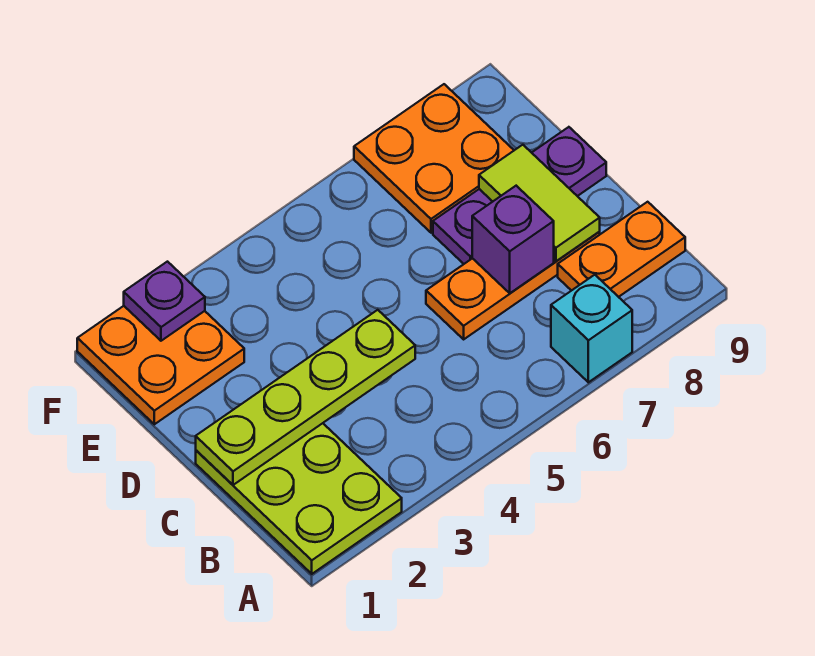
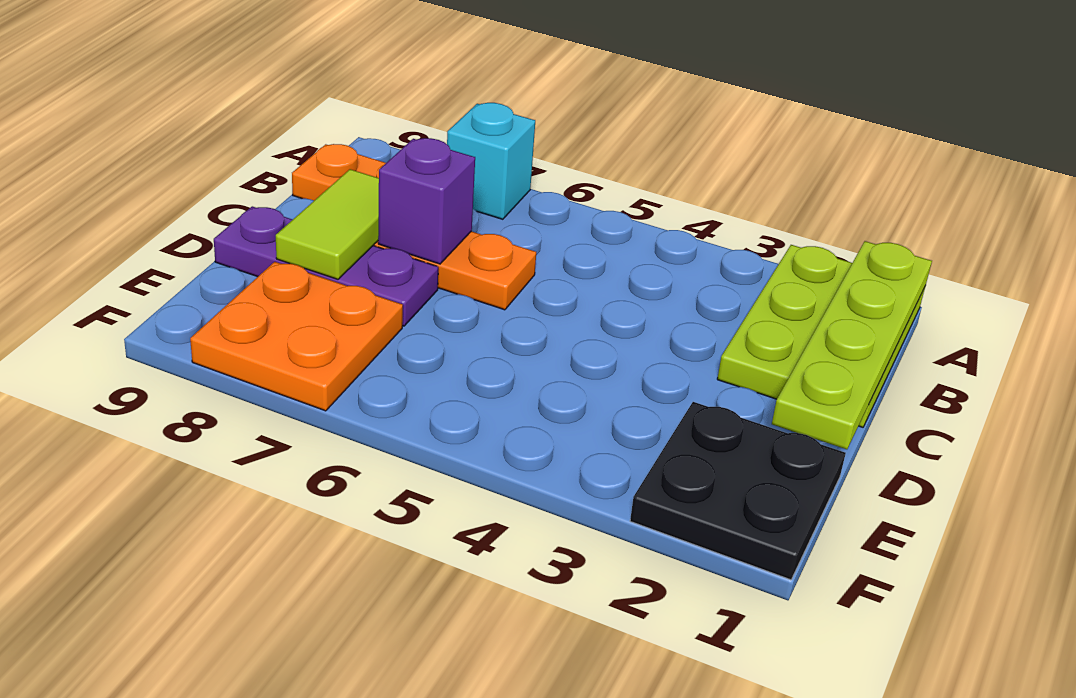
lime 1x4 plate [196,310,415,485] -> lime 1x4 plate turned to [772,241,932,449]
orange 2x2 plate [77,306,244,424] -> black 2x2 plate [630,402,846,580]
purple 1x1 plate [124,262,205,341] -> none

